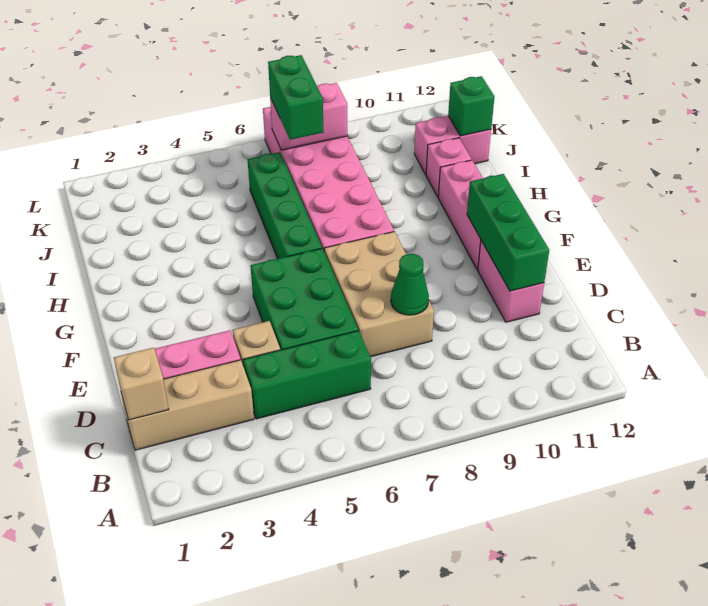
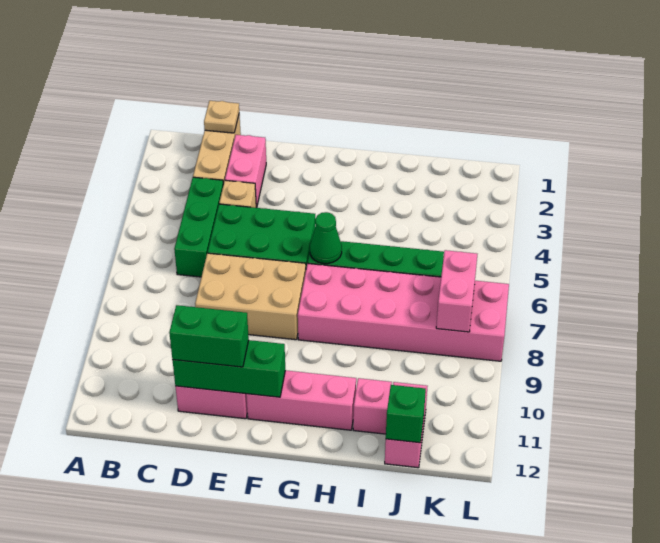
tan 1x1 brick [114,348,169,420] -> tan 1x1 plate [204,101,239,133]
green 1x1 cone [391,254,429,315] -> green 1x1 cone moved to [310,212,342,264]
green 1x2 brick [268,55,324,140] -> green 1x2 brick moved to [169,305,249,367]

